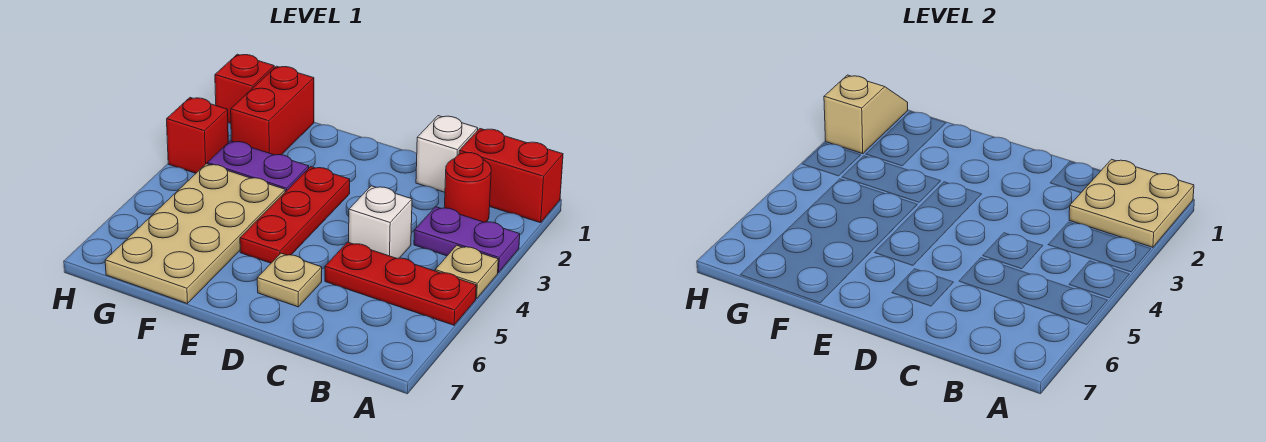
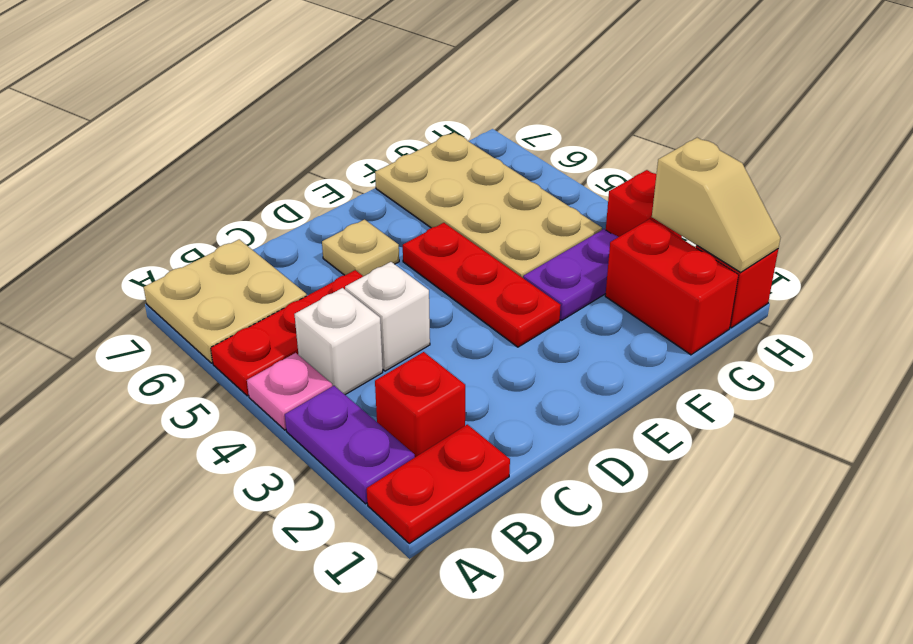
red 1x2 brick [459,129,563,223] -> red 1x2 plate [367,424,510,543]
tan 2x2 plate [1069,159,1194,247] -> tan 2x2 plate moved to [144,239,307,363]
purple 1x2 plate [414,207,520,273] -> purple 1x2 plate turned to [285,386,415,504]
tan 1x1 plate [435,245,498,299] -> pink 1x1 plate [247,353,332,430]
red 1x1 round brick [444,153,491,222] -> red 1x1 brick [375,352,465,457]
white 1x1 brick [416,116,478,192] -> white 1x1 brick moved to [294,288,383,395]

